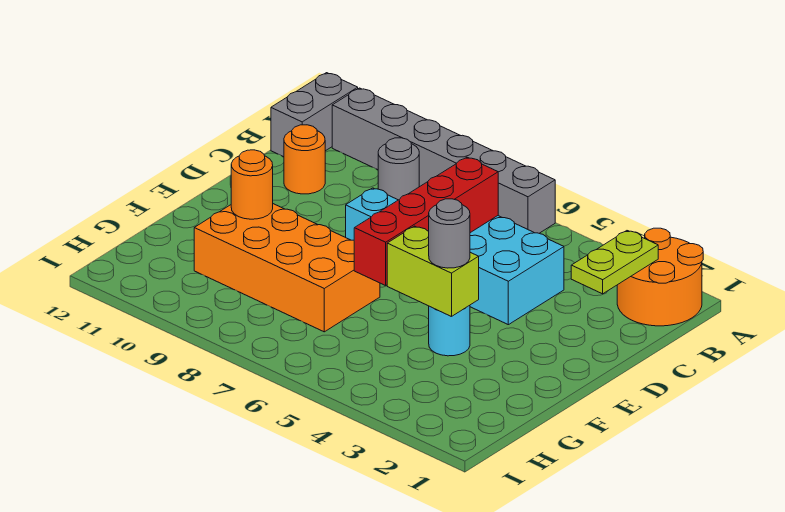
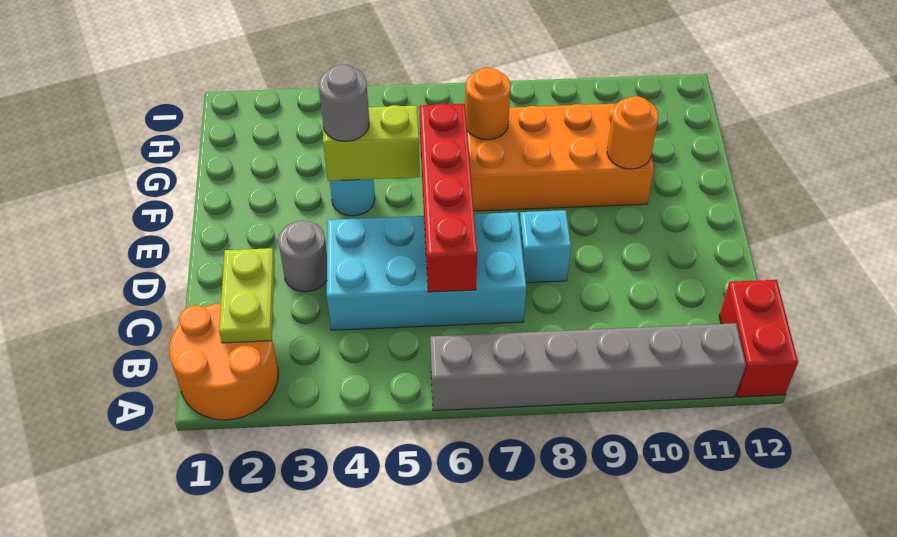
grey 1x2 brick [271,73,358,157] -> red 1x2 brick [719,280,798,397]
grey 1x1 round brick [378,138,419,200] -> grey 1x1 round brick moved to [278,221,327,292]
orange 1x1 round brick [284,125,325,194] -> orange 1x1 round brick moved to [465,68,511,140]

